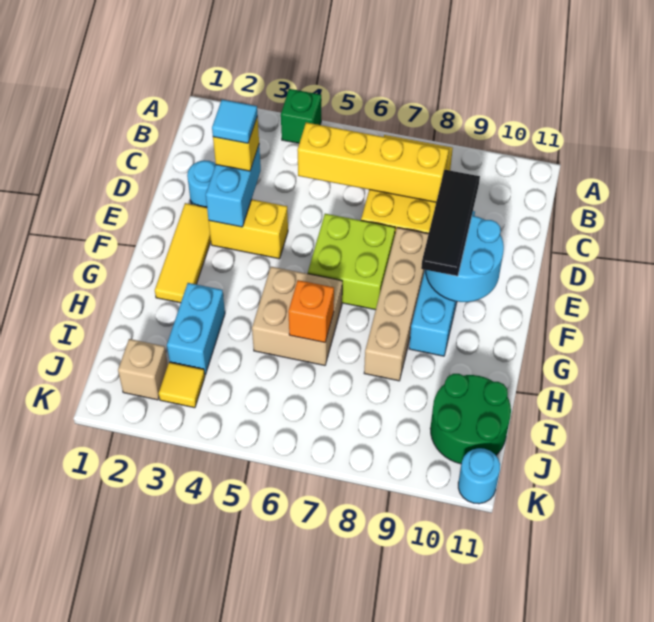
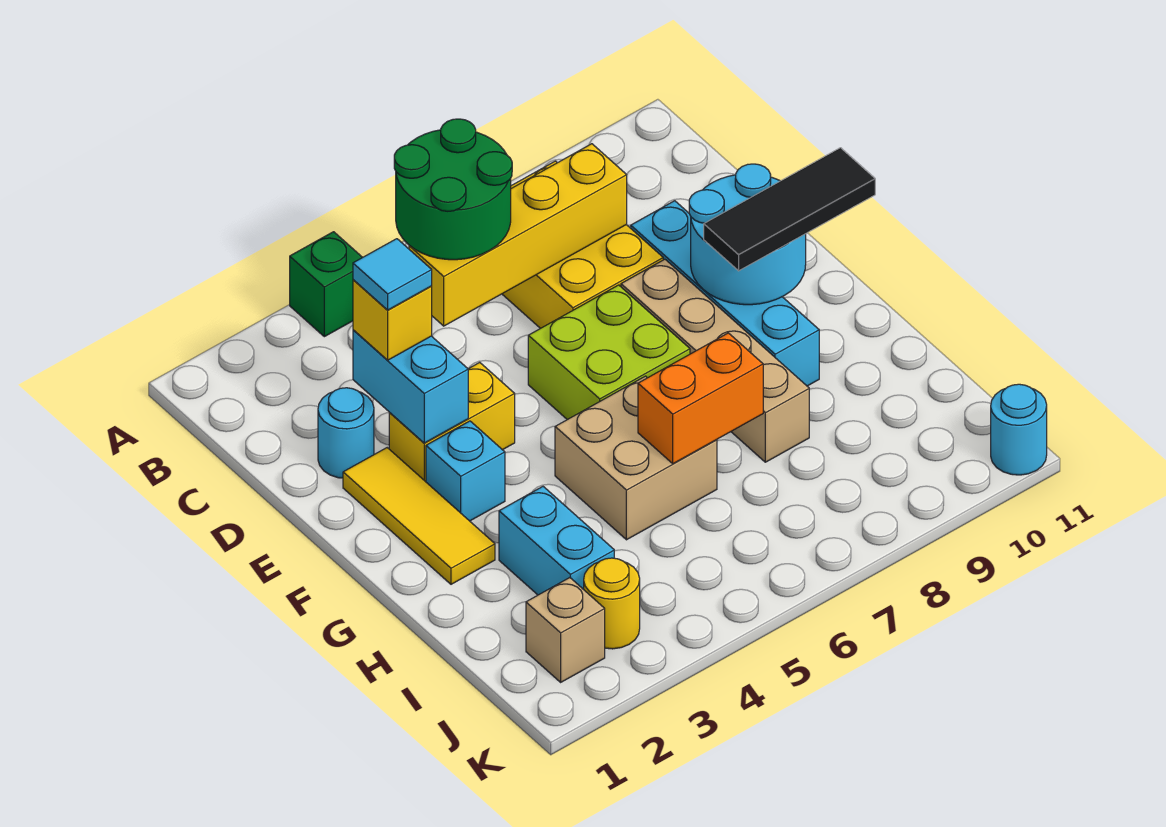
black 1x3 tile [421,170,480,276] -> black 1x3 tile turned to [704,148,875,271]
none -> cyan 1x1 brick [426,421,505,521]
orange 1x1 brick [288,280,334,342] -> orange 1x2 brick [638,333,763,464]
green 2x2 round brick [430,374,511,464] -> green 2x2 round brick moved to [394,119,512,260]
yellow 1x1 tile [159,362,205,408] -> yellow 1x1 round brick [584,558,640,649]

